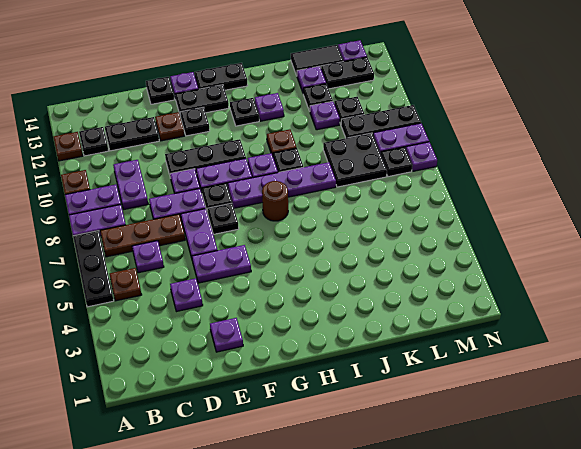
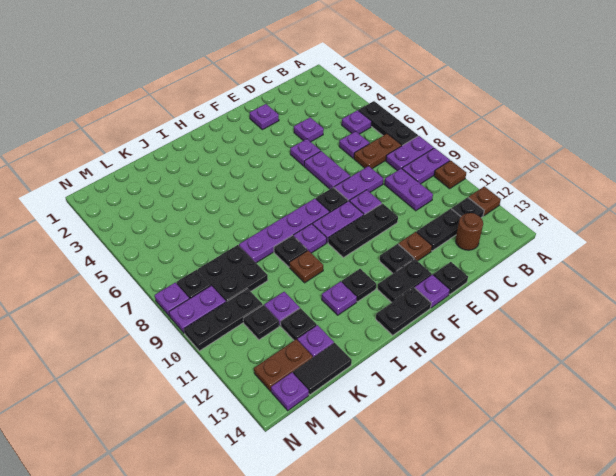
brown 1x1 plate [110,268,142,301] -> purple 1x1 plate [342,110,372,134]
brown 1x3 plate [100,214,185,257] -> brown 1x2 plate [354,134,402,169]
purple 1x2 plate [192,245,251,283] -> purple 1x1 plate [290,139,320,166]
black 1x1 plate [207,203,239,234] -> none
brown 1x1 round brick [262,181,288,221] -> brown 1x1 round brick moved to [456,213,483,250]
black 1x2 plate [321,57,374,89] -> brown 1x2 plate [254,339,313,391]

